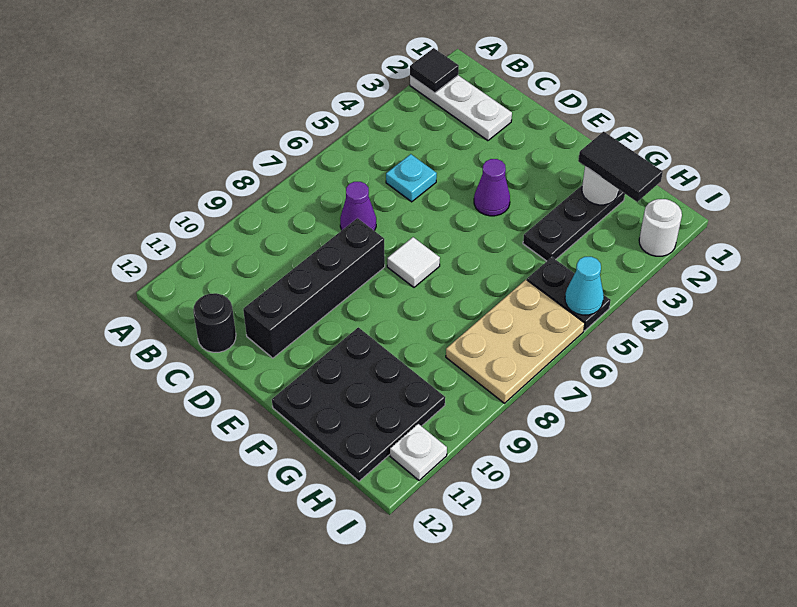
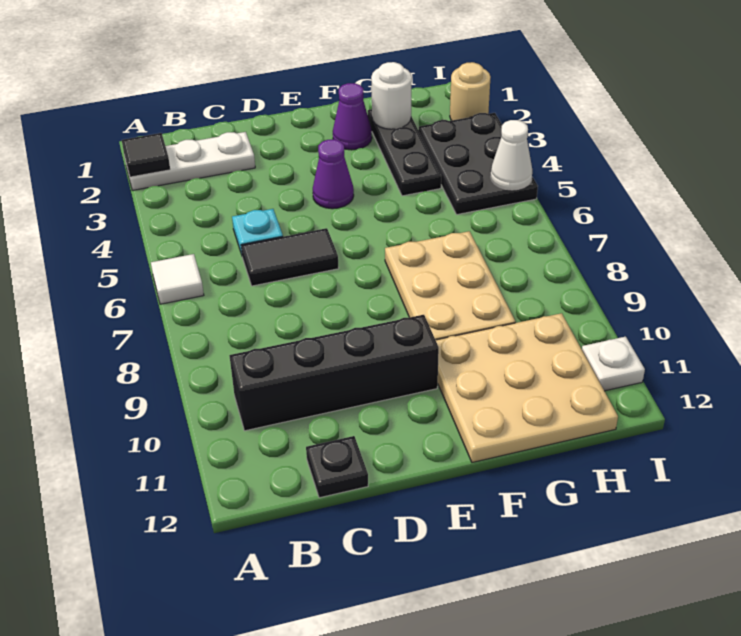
purple 1x1 cone [340,182,376,231] -> purple 1x1 cone moved to [333,83,372,150]
black 1x1 round brick [193,293,236,352] -> black 1x1 plate [306,436,368,498]
black 1x4 brick [243,218,385,358] -> black 1x4 brick turned to [229,315,439,431]
white 1x1 tile [387,237,440,287] -> white 1x1 tile moved to [151,254,204,304]
black 3x3 plate [272,327,445,481] -> tan 3x3 plate [436,313,618,462]
black 1x2 tile [578,132,663,202] -> black 1x2 tile moved to [241,228,339,286]
black 1x2 plate [527,257,611,331] -> black 2x3 plate [418,113,538,215]
tan 2x3 plate [446,280,585,403] -> tan 2x3 plate moved to [385,231,516,340]
white 1x1 round brick [639,199,682,256] -> tan 1x1 round brick [450,62,490,121]
cyan 1x1 cone [565,257,604,315] -> white 1x1 cone [491,120,532,190]

